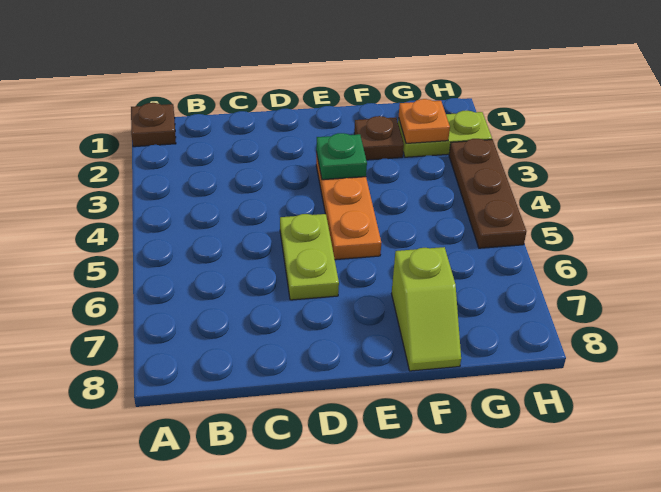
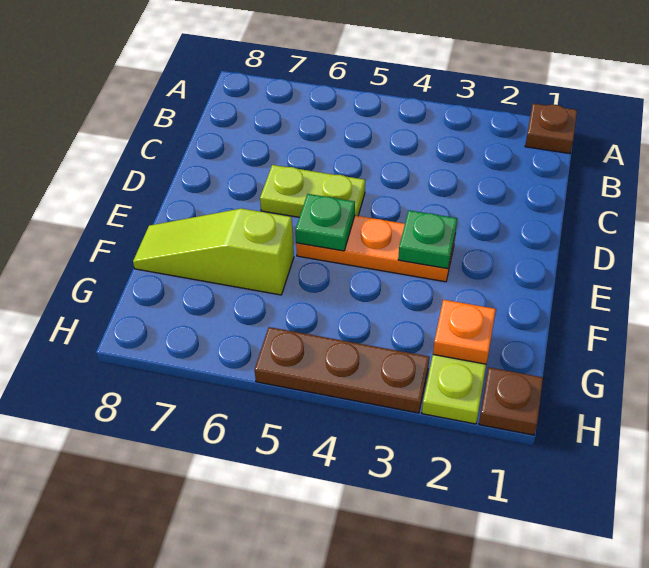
none -> green 1x1 plate [296,194,355,251]
brown 1x1 plate [354,116,404,160] -> brown 1x1 plate moved to [479,368,543,435]
lime 1x2 slope [392,247,461,371] -> lime 1x3 slope [133,208,294,295]

